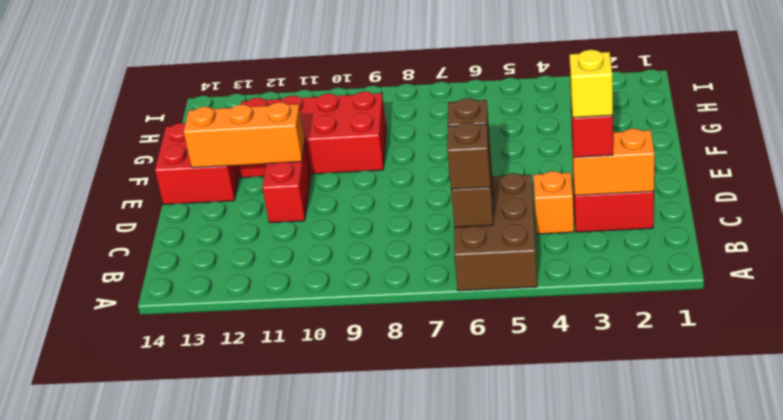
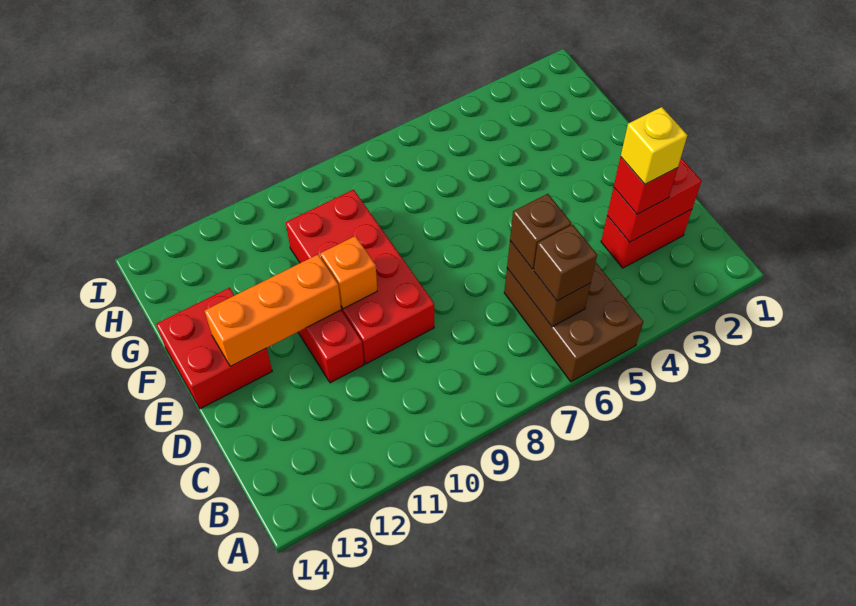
orange 1x2 brick [572,129,654,195] -> red 1x2 brick [607,158,702,242]
orange 1x1 brick [533,171,574,234] -> orange 1x1 brick moved to [320,236,377,309]
red 2x4 brick [238,91,386,178] -> red 2x4 brick turned to [286,190,434,364]

